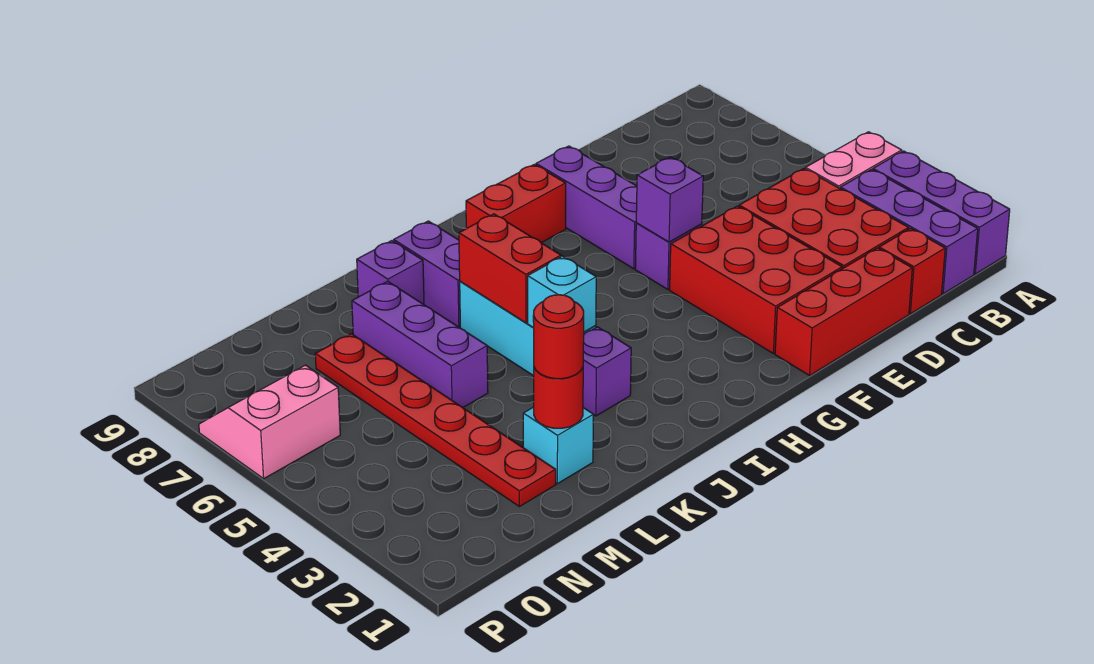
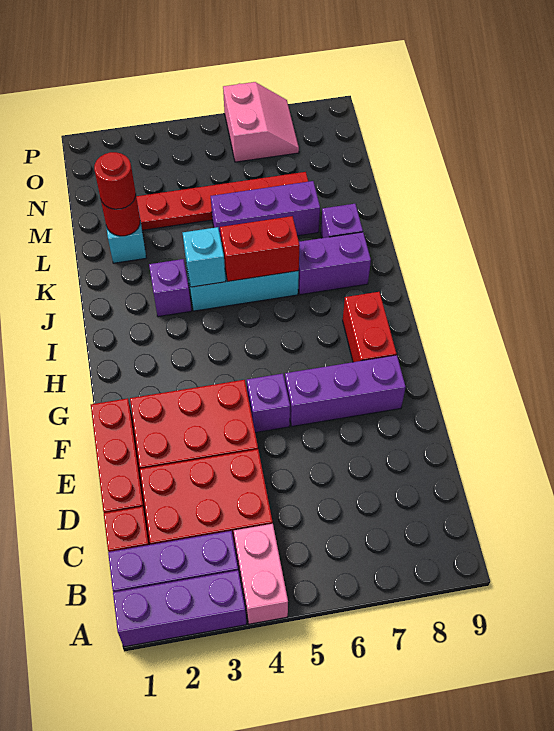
purple 1x1 brick [636,157,703,242] -> none

